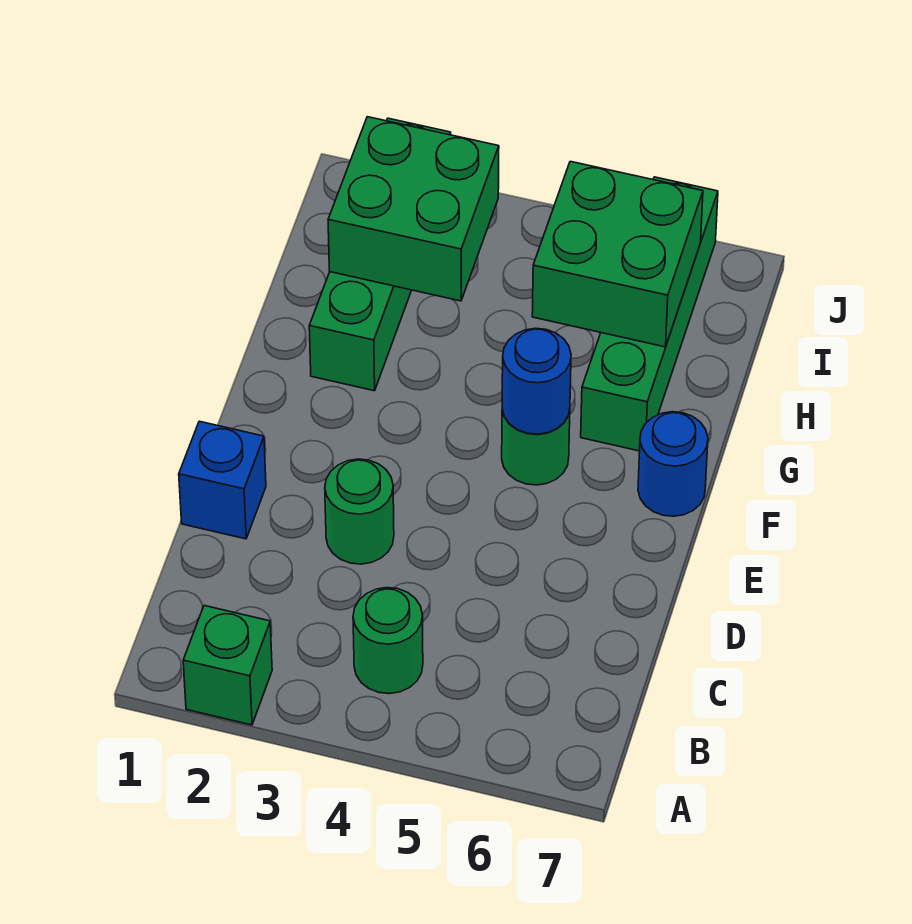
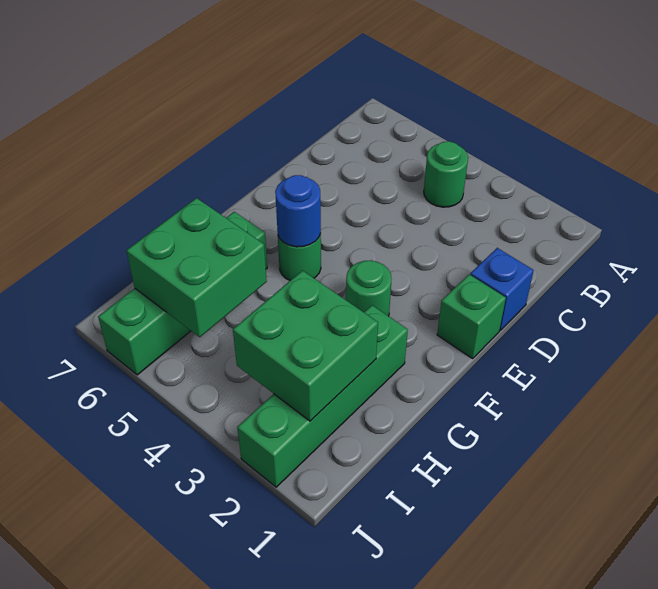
green 1x1 brick [183,606,272,725] -> green 1x1 brick moved to [437,274,506,359]
green 1x1 round brick [325,459,394,564] -> green 1x1 round brick moved to [346,260,392,316]
blue 1x1 round brick [638,412,708,516] -> none

